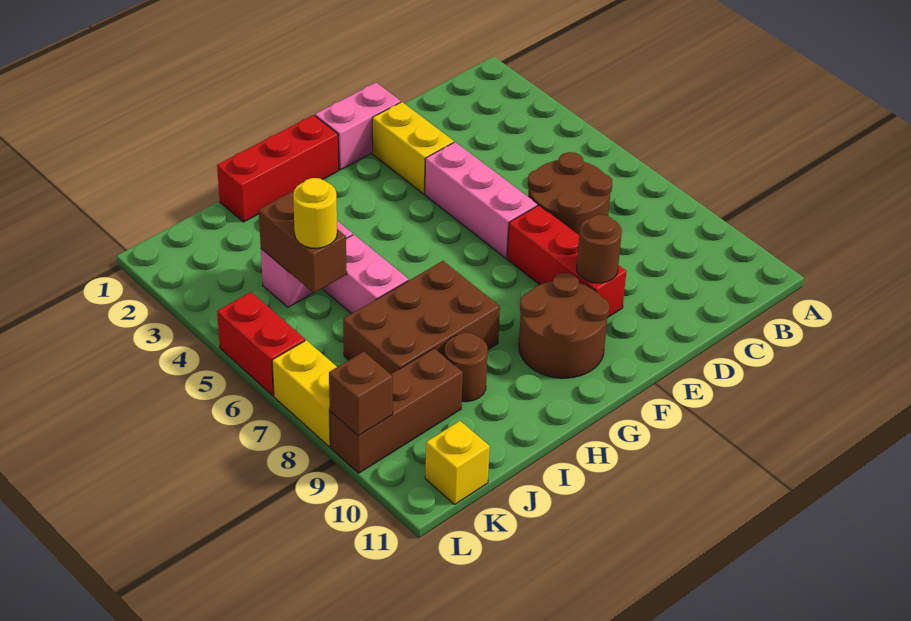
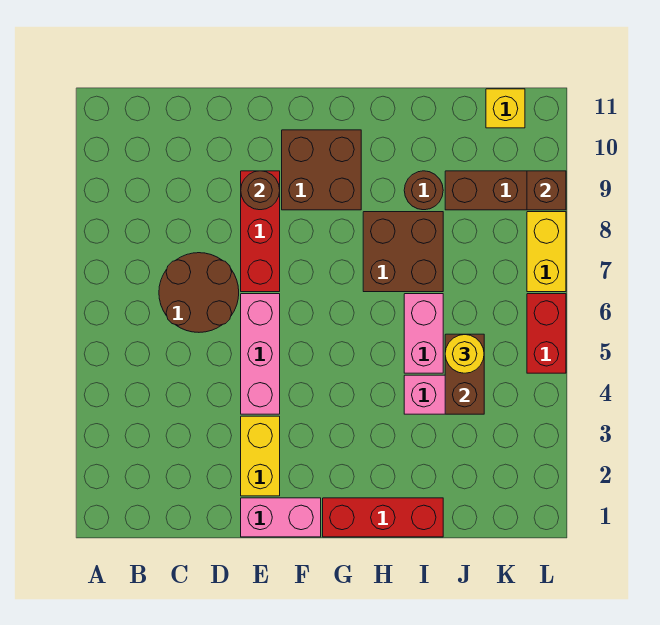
brown 2x2 round brick [519,273,609,378] -> brown 2x2 brick [282,130,361,210]
brown 2x3 brick [343,261,500,374] -> brown 2x2 brick [363,212,443,292]

